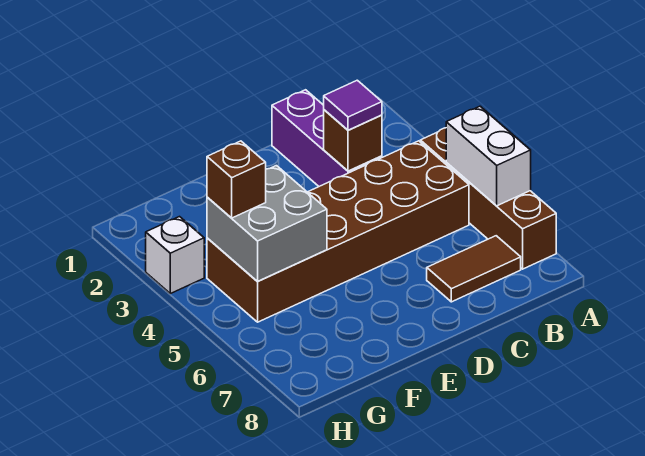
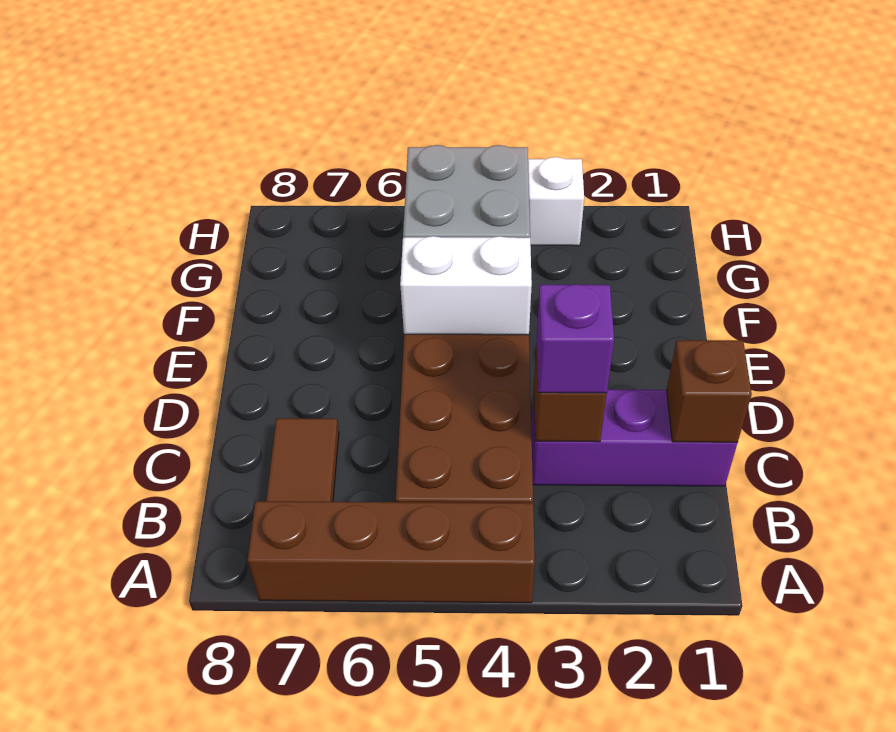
white 1x2 brick [446,106,531,206] -> white 1x2 brick moved to [400,236,532,335]
purple 1x1 tile [324,80,382,130] -> purple 1x1 brick [537,284,614,393]
brown 1x1 brick [207,141,266,218] -> brown 1x1 brick moved to [667,340,752,442]

